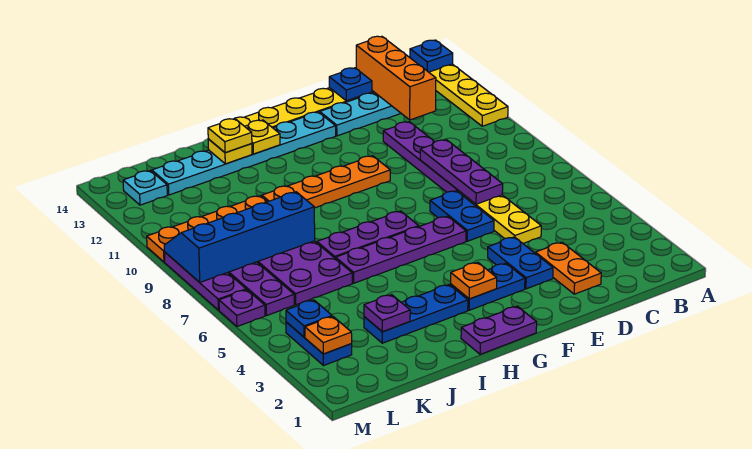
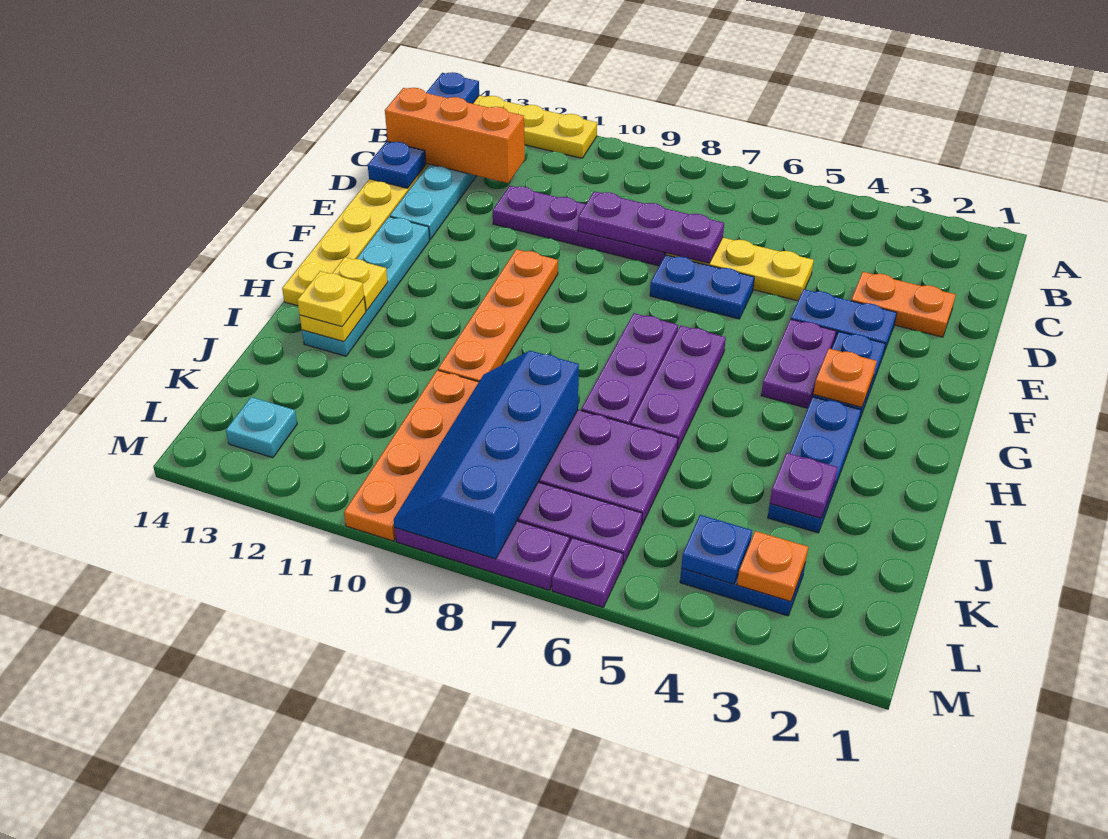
purple 1x4 plate [336,216,466,283] -> purple 1x3 plate [631,326,726,450]
cyan 1x6 plate [152,112,336,195] -> cyan 1x4 plate [302,217,430,356]
purple 1x2 plate [461,306,537,354] -> purple 1x2 plate moved to [761,319,836,408]

